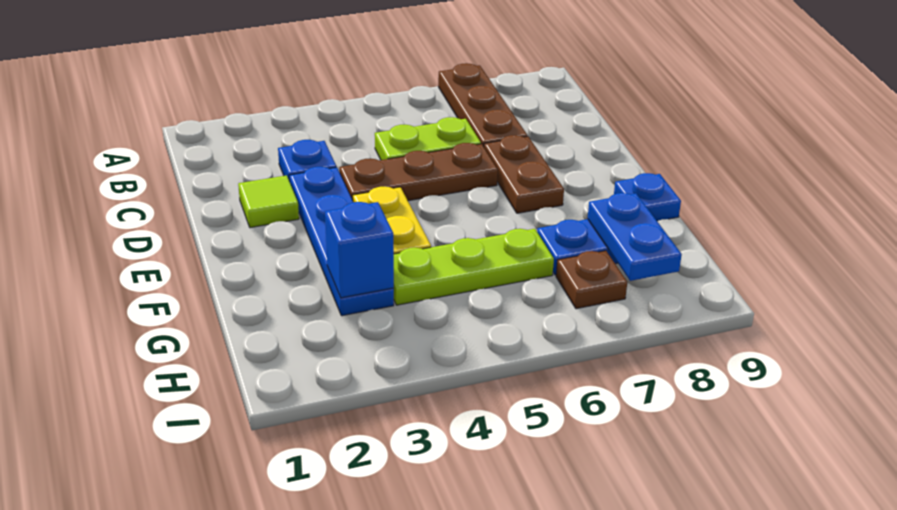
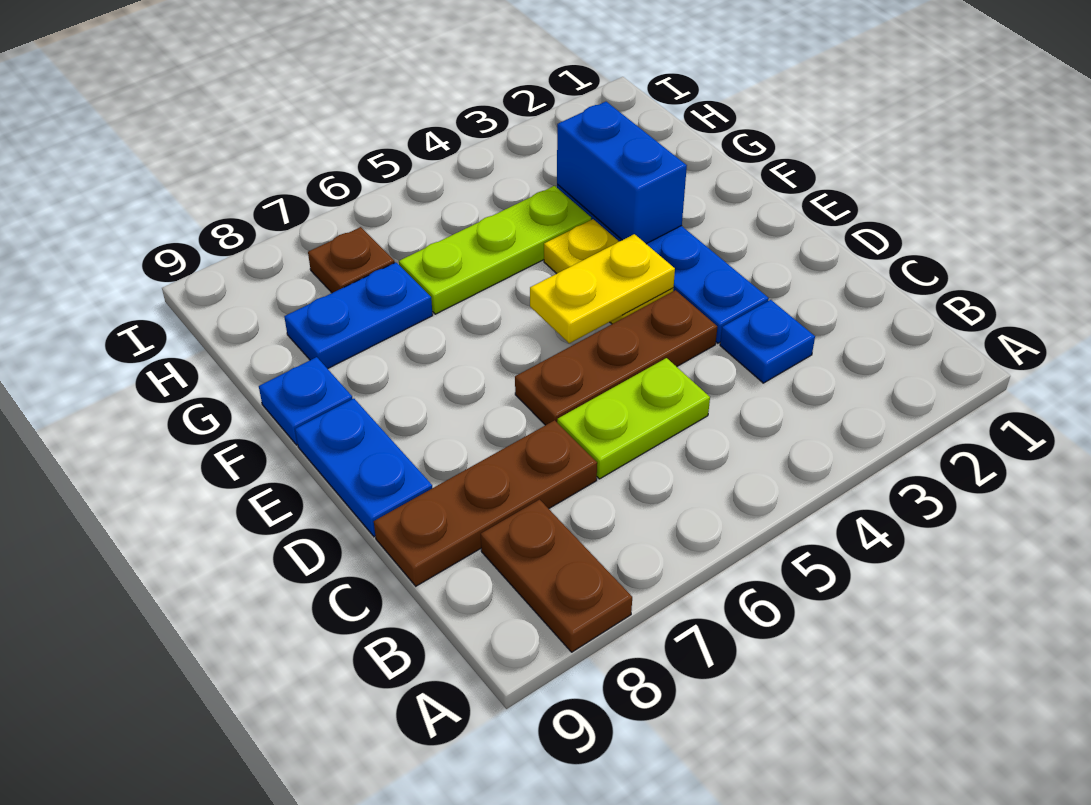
brown 1x3 plate [438,63,528,147] -> brown 1x3 plate turned to [374,420,597,586]
lime 1x1 tile [238,175,299,228] -> none
brown 1x2 plate [484,135,564,213] -> brown 1x2 plate moved to [481,500,632,652]
none -> yellow 1x2 plate [530,234,675,343]
blue 1x1 brick [325,202,394,298] -> blue 1x2 brick [557,102,687,244]
blue 1x2 plate [588,193,682,281] -> blue 1x2 plate moved to [295,399,432,537]

